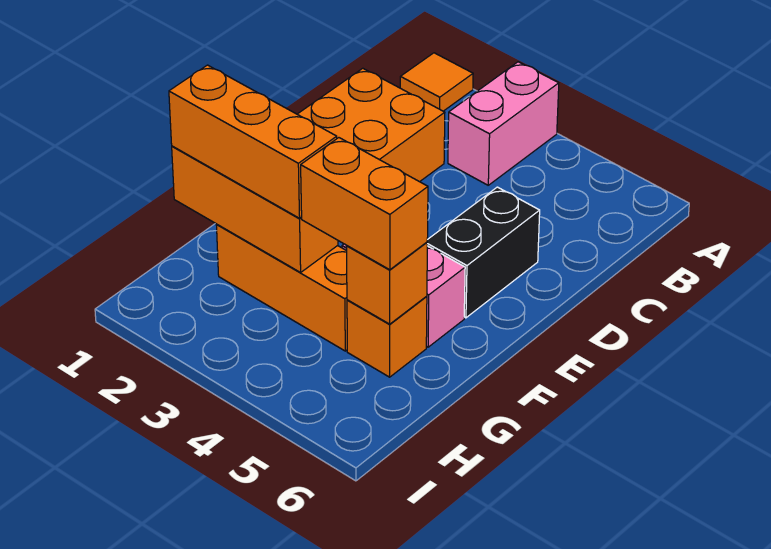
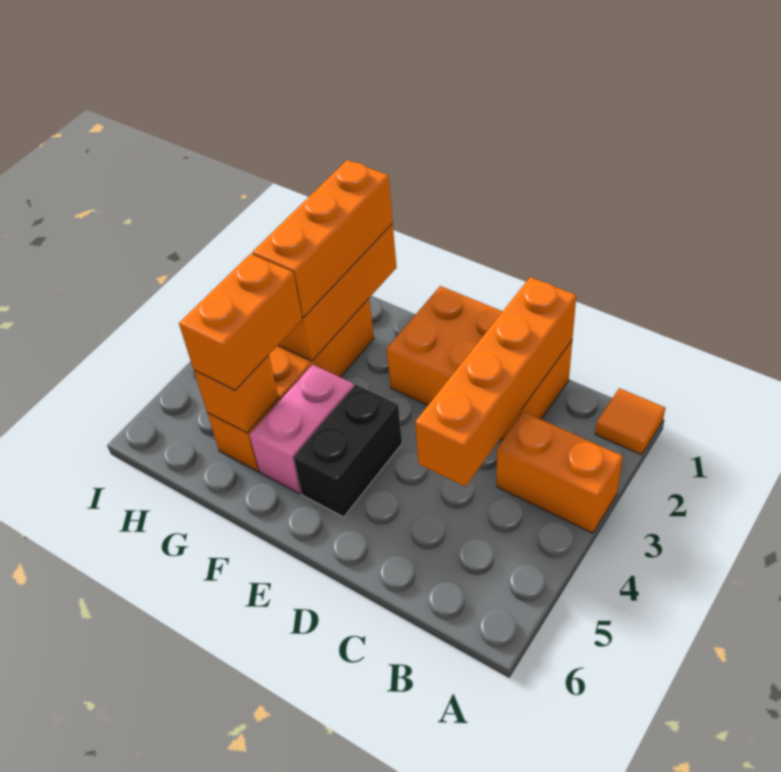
pink 1x2 brick [448,62,559,185] -> orange 1x2 brick [497,412,623,533]
none -> orange 1x4 brick [415,277,576,487]
black 1x2 brick [427,187,540,318] -> black 1x2 brick turned to [293,385,402,517]

